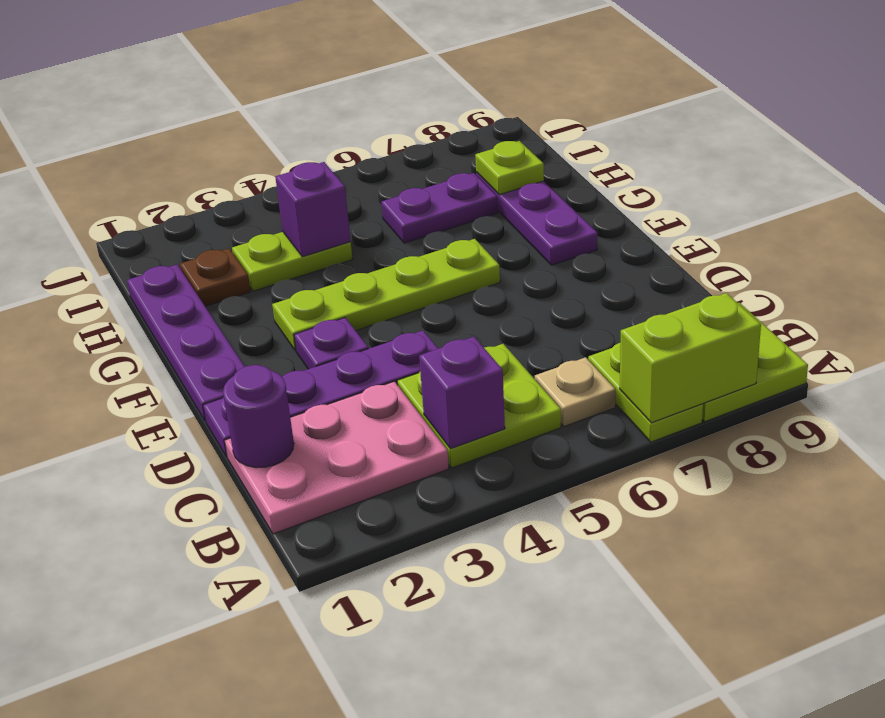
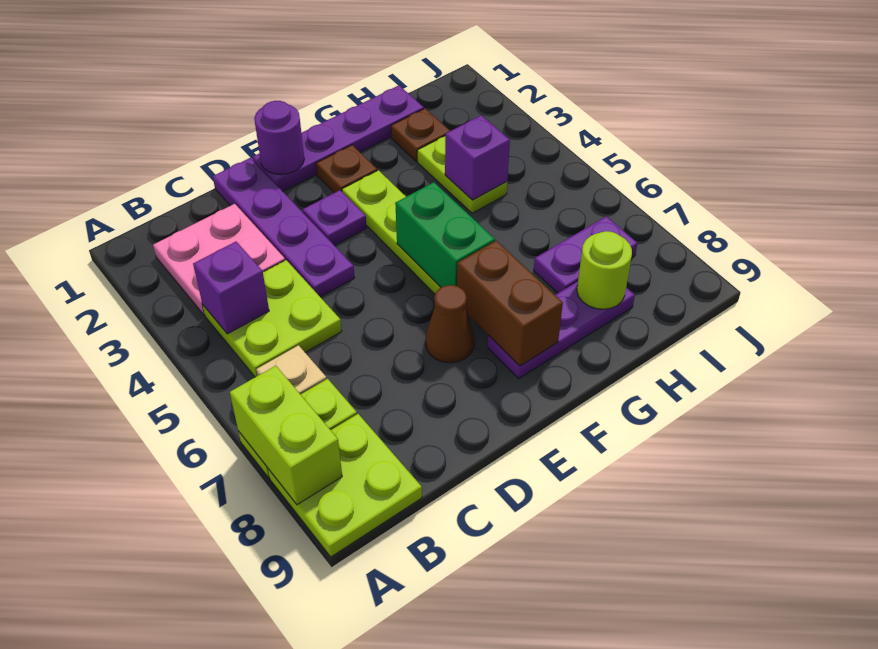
pink 2x3 plate [224,381,449,534] -> pink 2x2 plate [153,204,285,315]
purple 1x1 round brick [223,365,294,468] -> purple 1x1 round brick moved to [254,101,304,175]
none -> brown 1x1 cone [426,285,475,363]
none -> brown 1x1 plate [316,145,377,193]
none -> green 1x2 brick [395,182,495,287]
none -> brown 1x2 brick [457,241,563,366]
purple 1x2 plate [381,173,498,243] -> purple 1x2 plate turned to [534,216,637,293]
lime 1x1 plate [475,141,544,195] -> lime 1x1 round brick [577,231,632,309]

